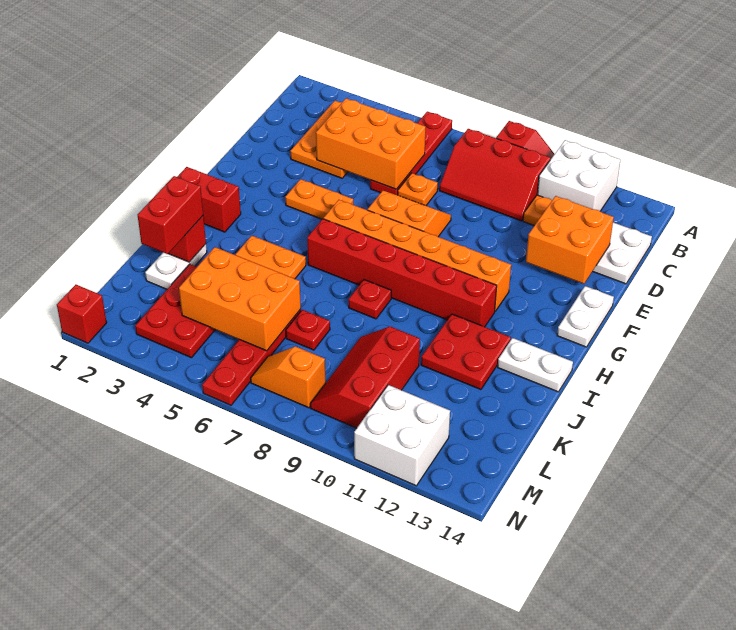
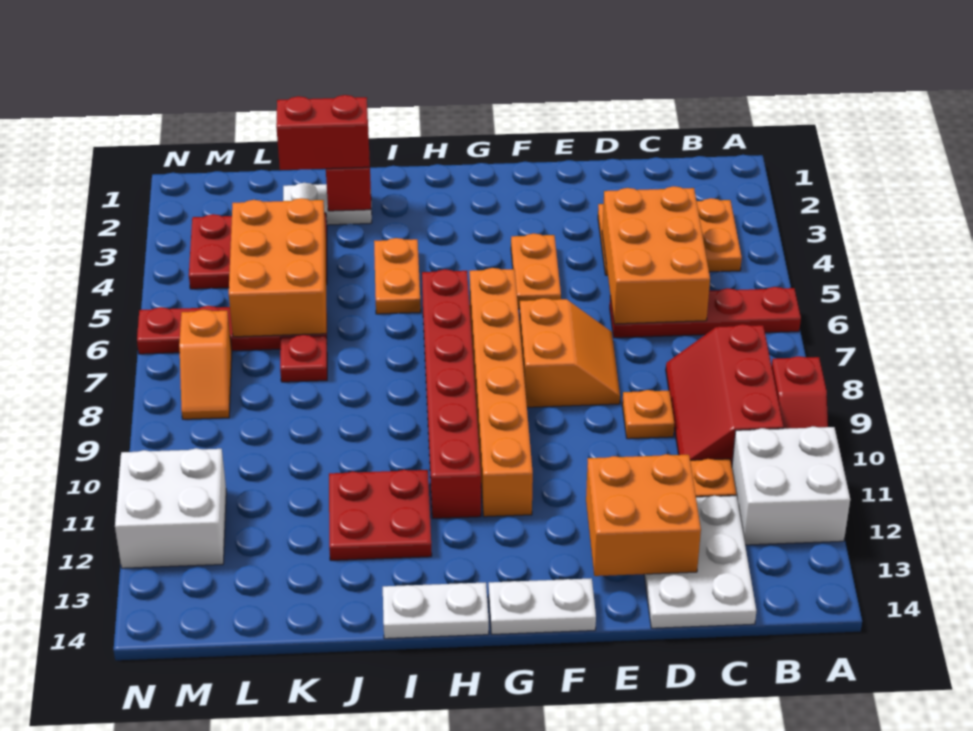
orange 1x1 plate [398,173,438,206] -> orange 1x1 plate moved to [622,390,674,439]
red 1x2 brick [177,167,241,232] -> none
red 1x1 plate [348,280,391,319] -> none
white 1x2 plate [498,338,573,392] -> white 1x2 plate turned to [383,582,489,639]
red 2x3 slope [310,326,420,428] -> none
orange 1x2 slope [251,346,326,408] -> orange 1x2 slope turned to [179,310,232,419]
red 1x1 brick [57,284,107,343] -> none

